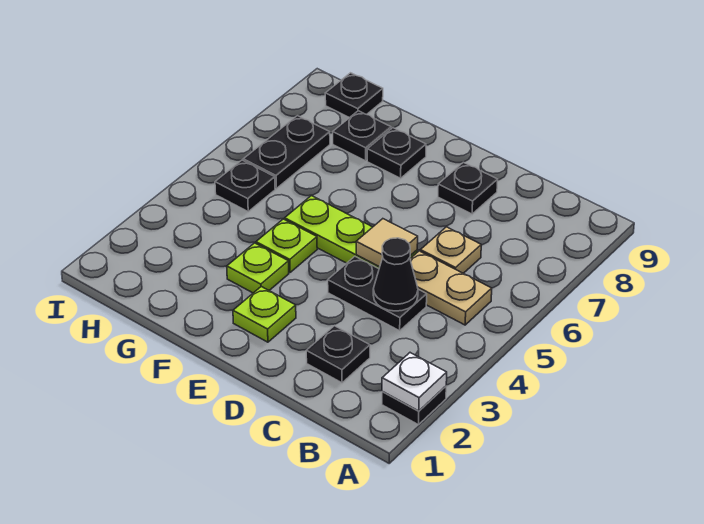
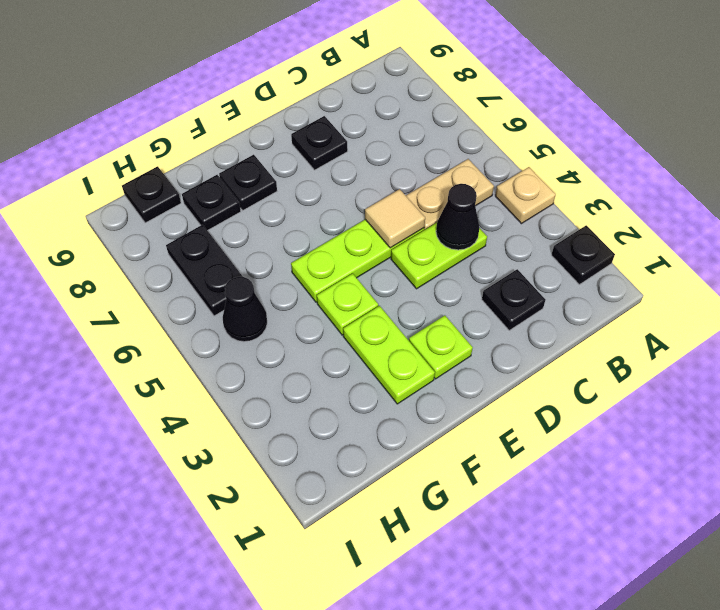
white 1x1 plate [382,353,447,411] -> none
black 1x2 plate [328,257,427,331] -> lime 1x2 plate [391,223,487,289]
tan 1x1 plate [420,227,481,273] -> tan 1x1 plate moved to [495,167,556,224]
lime 1x1 plate [227,243,289,293] -> lime 1x2 plate [343,306,435,404]
black 1x1 plate [215,160,275,211] -> black 1x1 cone [223,277,267,342]

